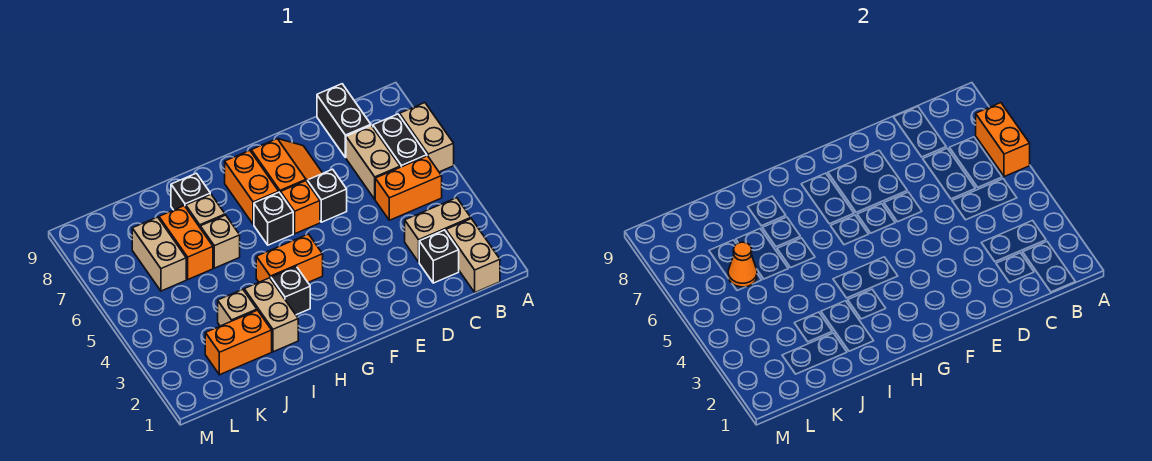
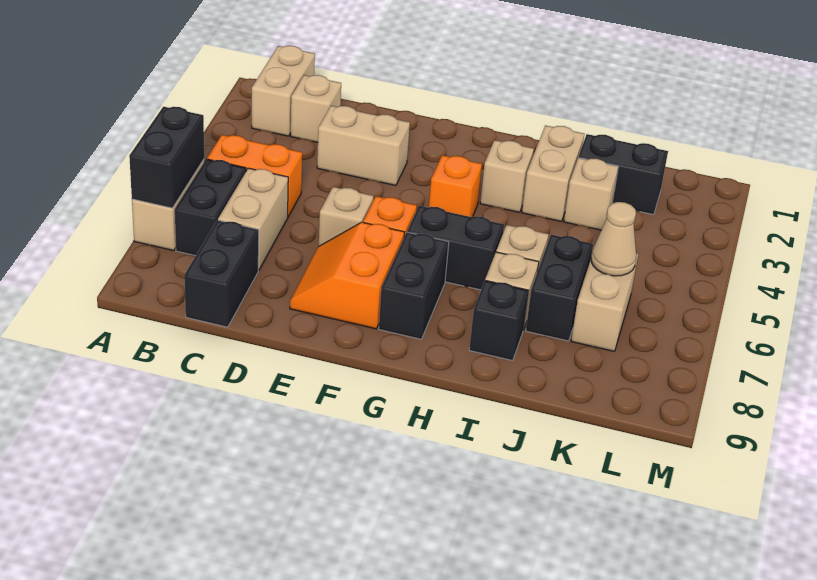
orange 1x2 brick [976,103,1030,177] -> black 1x2 brick [129,107,204,208]
tan 1x2 brick [405,198,471,262] -> tan 1x2 brick moved to [317,106,410,185]
black 1x1 brick [419,230,459,283] -> tan 1x1 brick [291,75,341,142]
black 1x1 brick [307,169,347,222] -> tan 1x1 brick [319,187,374,246]
orange 1x2 brick [256,234,323,282] -> orange 1x1 brick [429,155,482,217]
black 1x1 brick [254,192,293,245] -> black 1x2 brick [407,206,504,290]
orange 1x2 brick [225,150,279,224] -> black 1x2 brick [379,232,449,339]
black 1x1 brick [271,266,310,315] -> tan 1x1 brick [480,140,534,212]
orange 1x2 brick [205,310,272,375] -> black 1x2 brick [578,134,668,215]
orange 1x2 brick [159,206,213,279] -> black 1x2 brick [526,235,593,341]
orange 1x1 cone [728,242,757,287] -> tan 1x1 cone [591,202,636,276]

